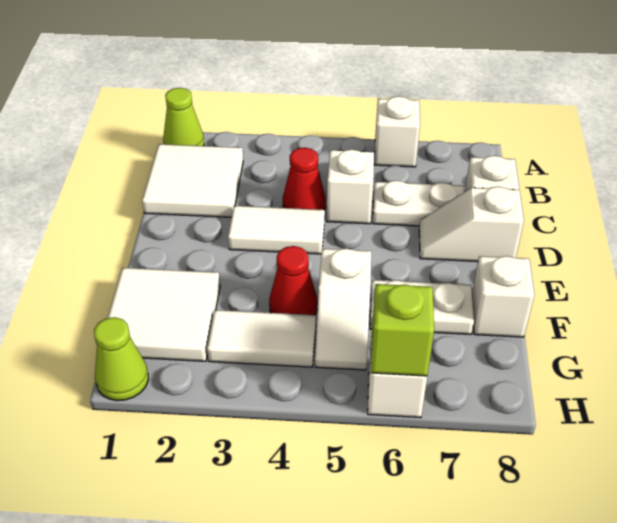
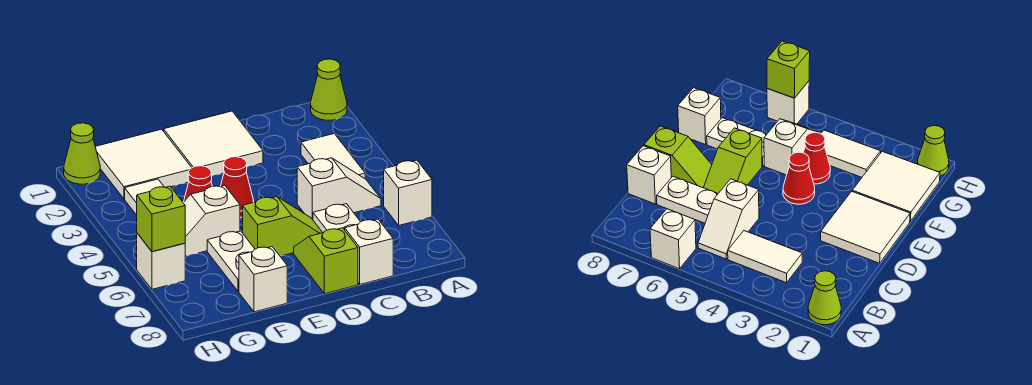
white 2x2 tile [142,144,243,217] -> white 2x2 tile moved to [164,111,263,176]
red 1x1 cone [283,148,326,210] -> red 1x1 cone moved to [220,157,254,217]
white 1x2 tile [228,206,325,254] -> white 1x2 tile moved to [301,134,365,178]
none -> lime 1x2 slope [243,197,323,256]
white 1x2 slope [419,186,524,262] -> lime 1x2 slope [294,228,358,294]

